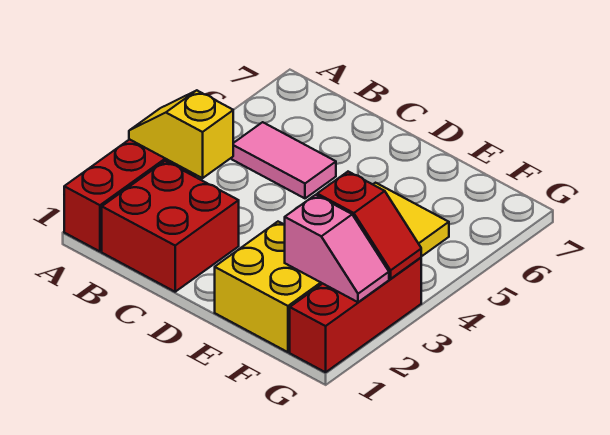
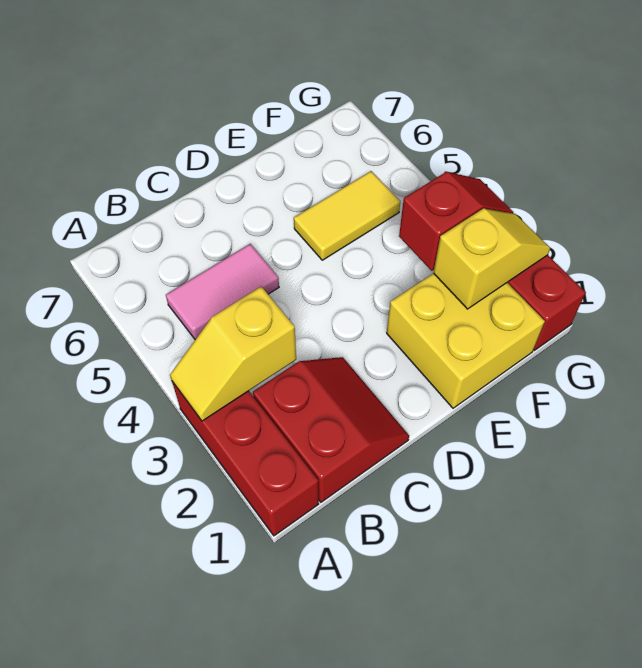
red 2x2 brick [102,161,239,292] -> red 2x2 slope [253,357,409,502]
pink 1x2 slope [285,195,389,302] -> yellow 1x2 slope [433,208,550,309]

